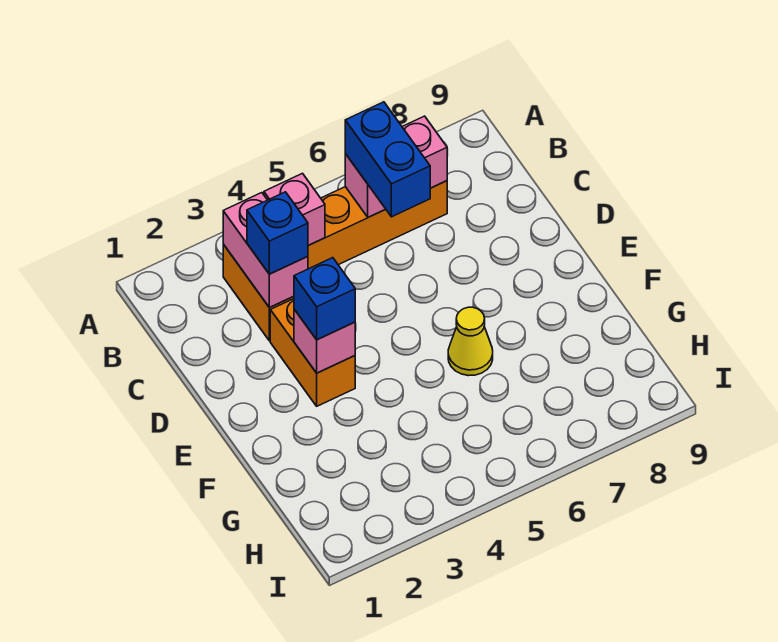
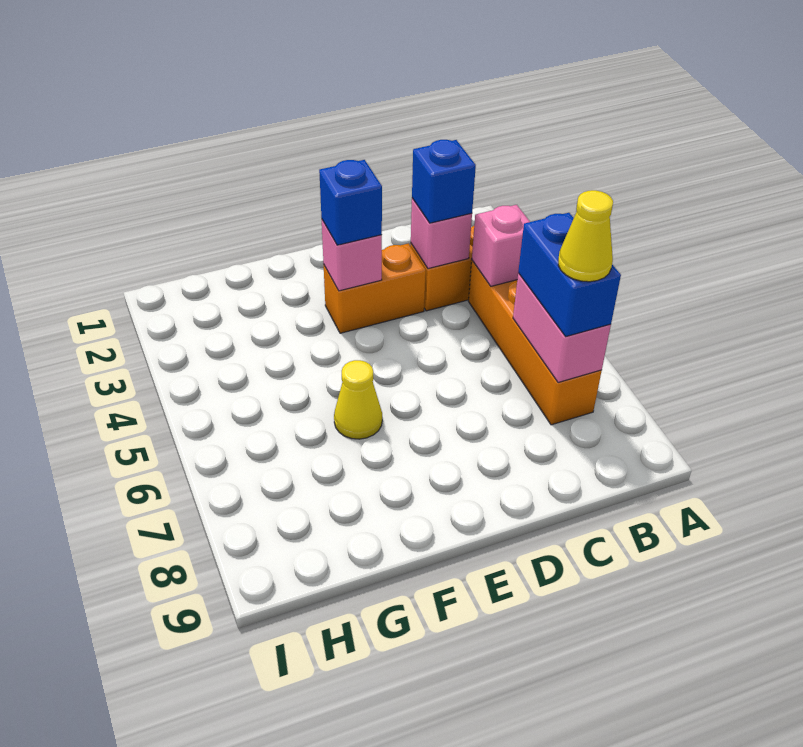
pink 1x2 brick [223,193,308,308] -> pink 1x1 brick [411,198,472,269]
blue 1x2 brick [345,102,430,217] -> blue 1x2 brick turned to [518,213,621,337]
none -> yellow 1x1 cone [558,190,613,282]

